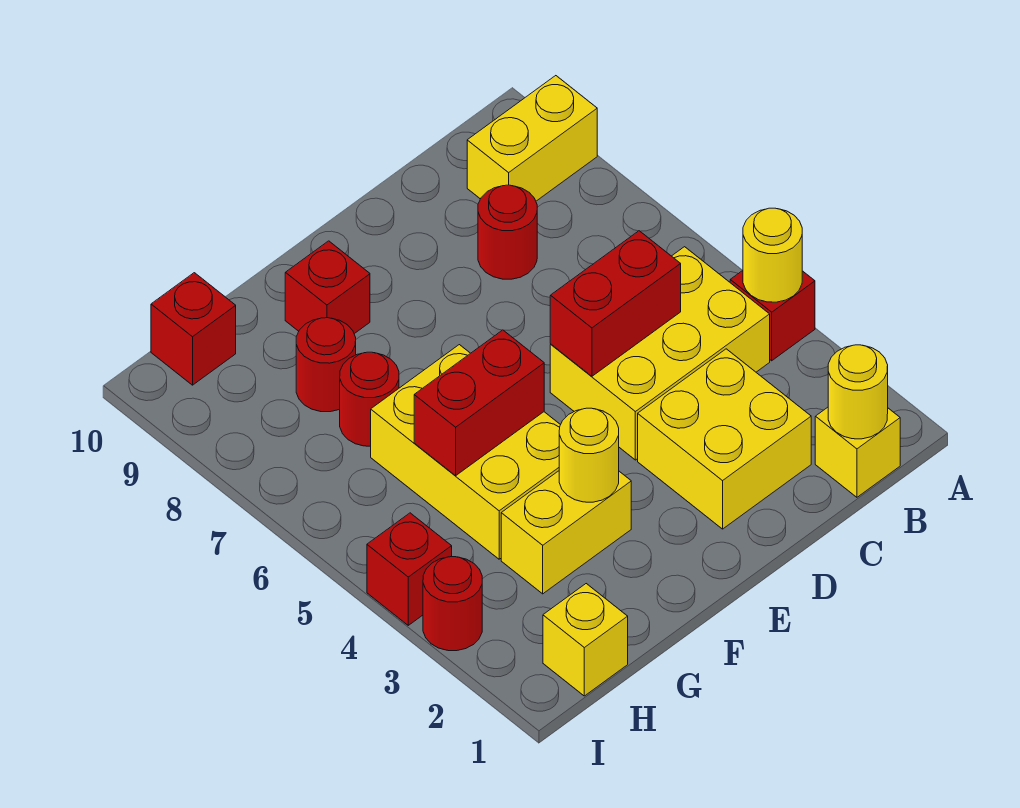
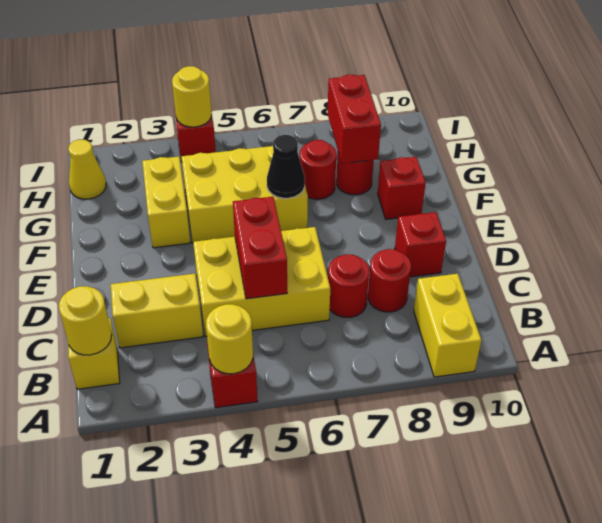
yellow 2x3 brick [550,247,770,460] -> yellow 2x3 brick turned to [193,227,330,336]
yellow 2x2 brick [638,349,811,529] -> yellow 1x2 brick [111,274,203,348]
yellow 1x1 round brick [559,408,619,502] -> yellow 1x1 round brick moved to [172,66,212,127]
red 1x2 brick [414,330,544,476] -> red 1x2 brick moved to [327,75,381,164]
none -> black 1x1 cone [267,135,305,198]
yellow 1x1 brick [543,584,628,696] -> yellow 1x1 cone [68,140,106,199]
red 1x1 brick [151,273,236,385] -> red 1x1 brick moved to [395,212,446,277]
red 1x1 round brick [423,557,482,651] -> red 1x1 round brick moved to [328,254,369,317]

